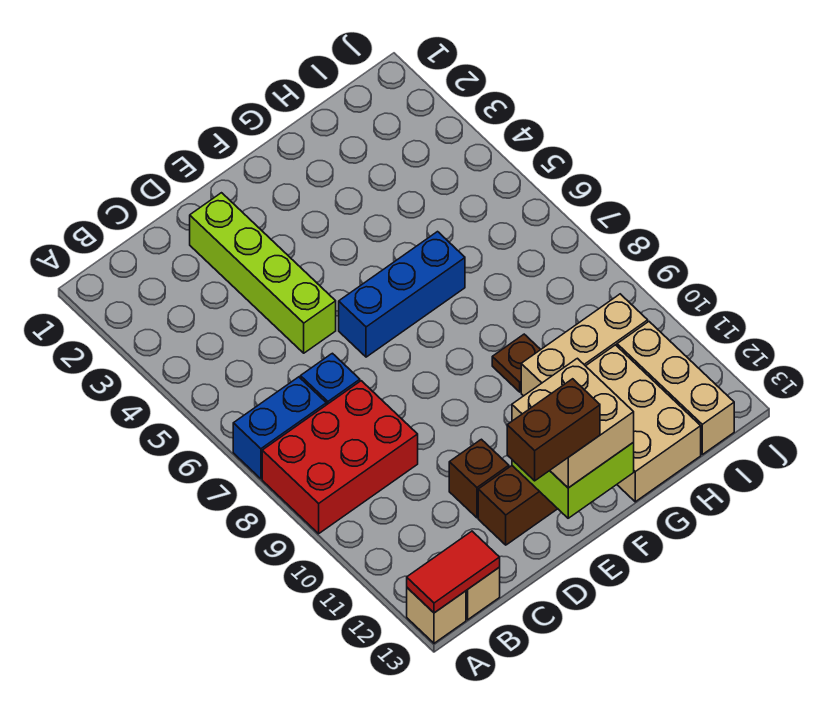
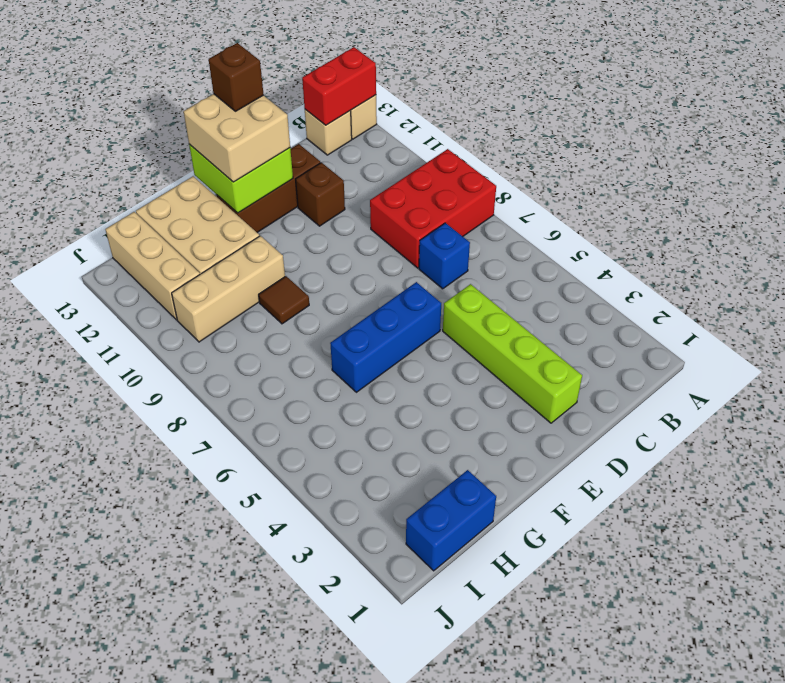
blue 1x2 brick [233,377,326,479] -> blue 1x2 brick moved to [406,470,496,571]
red 1x2 tile [407,531,500,613] -> red 1x2 brick [302,47,376,125]
brown 1x2 brick [507,379,600,481] -> brown 1x1 brick [209,43,264,111]
brown 1x1 plate [492,334,541,392] -> brown 1x1 tile [259,276,309,324]

